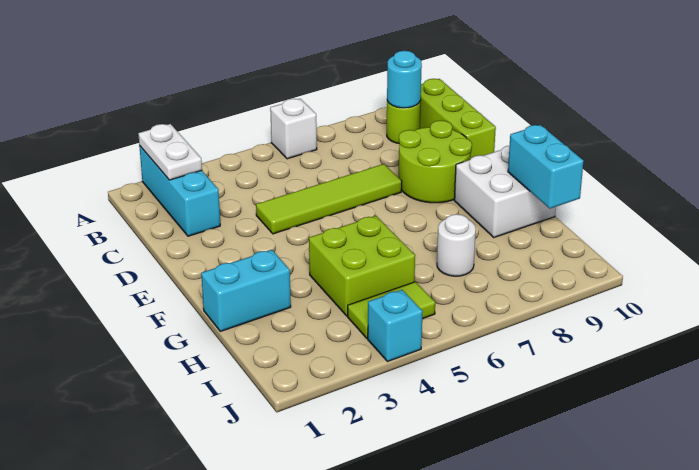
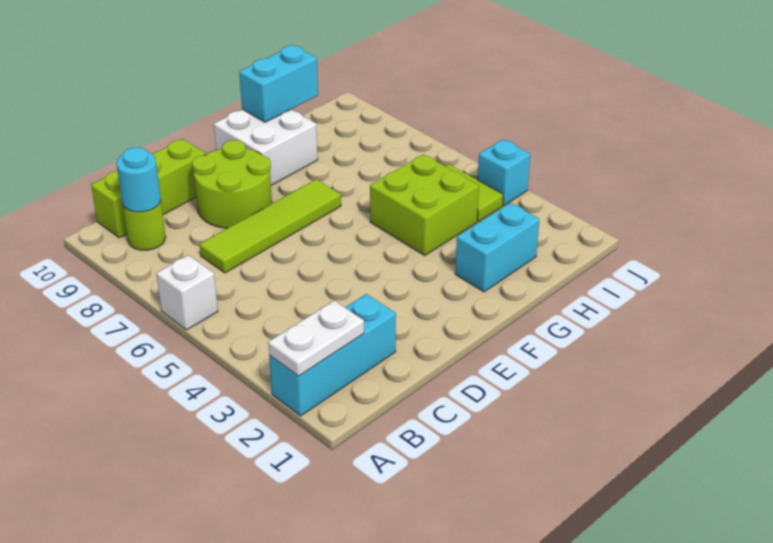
lime 1x4 tile [256,164,402,234] -> lime 1x4 tile turned to [199,179,341,273]
cyan 1x2 brick [201,250,291,331] -> cyan 1x2 brick turned to [455,203,539,292]
white 1x1 round brick [437,214,476,276] -> none

